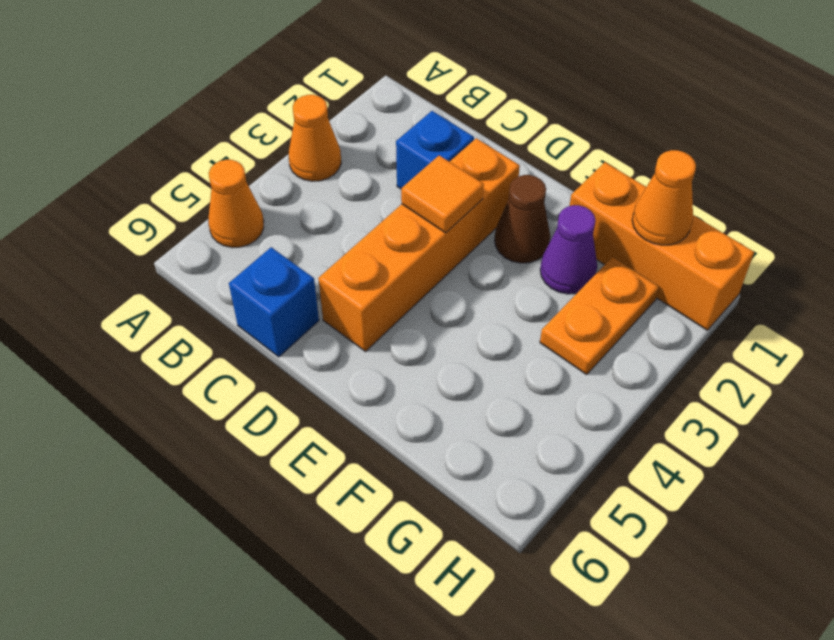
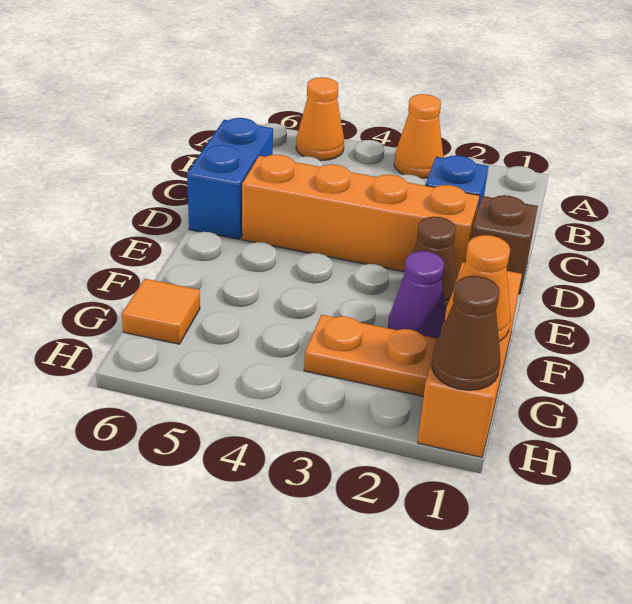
blue 1x1 brick [229,247,319,357] -> blue 1x2 brick [187,118,273,239]
none -> brown 1x1 brick [471,195,538,294]
orange 1x1 tile [401,155,484,233] -> orange 1x1 tile moved to [122,279,200,344]
none -> brown 1x1 cone [432,276,500,390]

